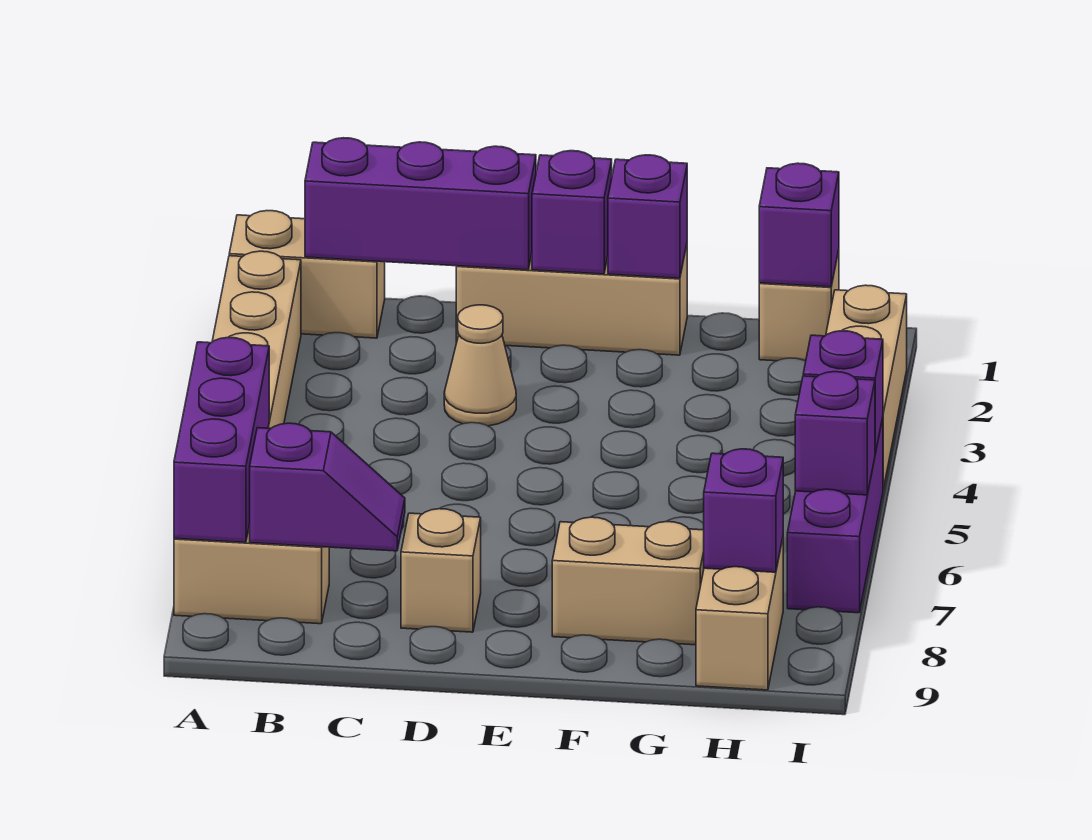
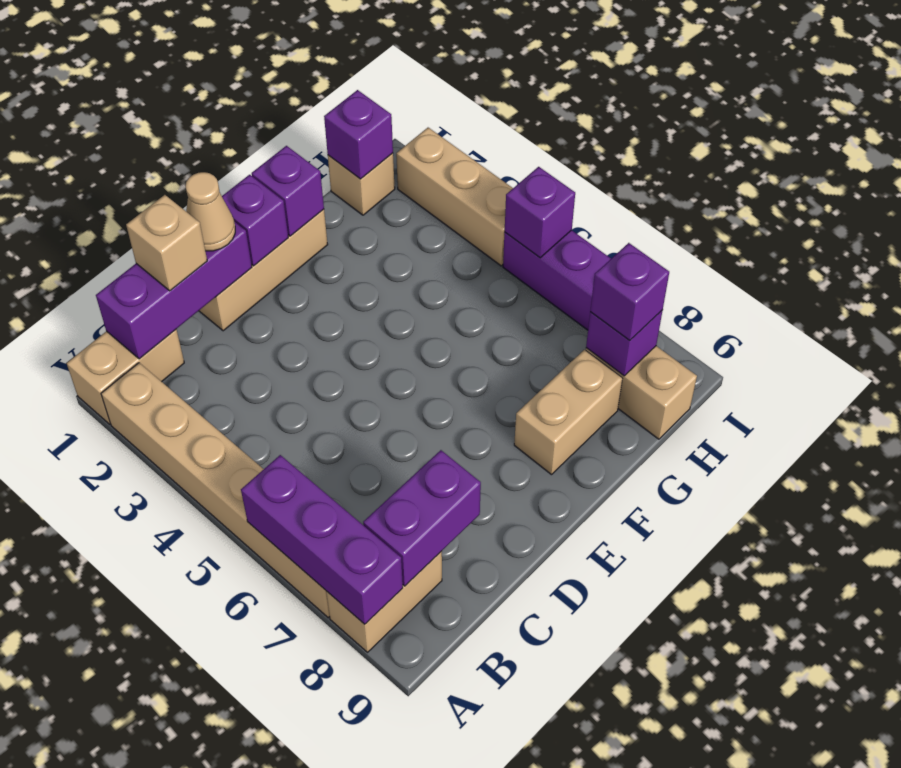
purple 1x2 slope [250,423,405,551] -> purple 1x2 brick [363,450,481,586]
tan 1x1 cone [444,305,516,426] -> tan 1x1 cone moved to [186,172,235,251]
tan 1x1 brick [401,509,481,632] -> tan 1x1 brick moved to [126,195,207,291]
purple 1x1 brick [795,372,875,495] -> purple 1x1 brick moved to [590,243,669,340]

